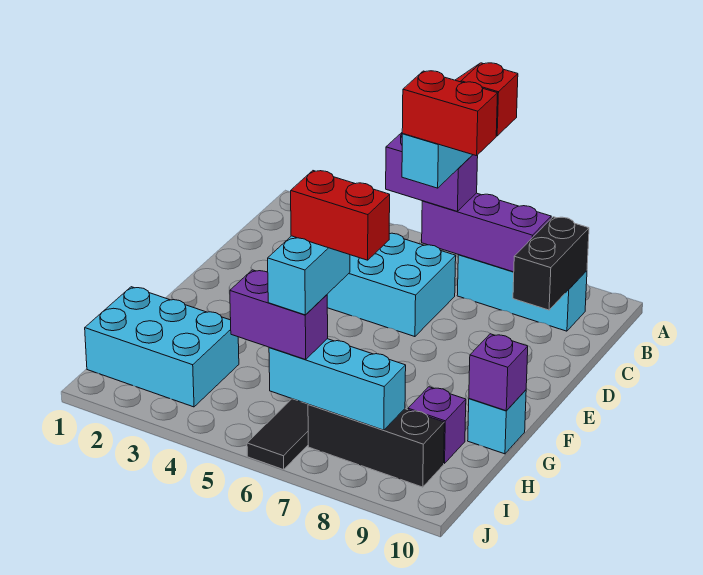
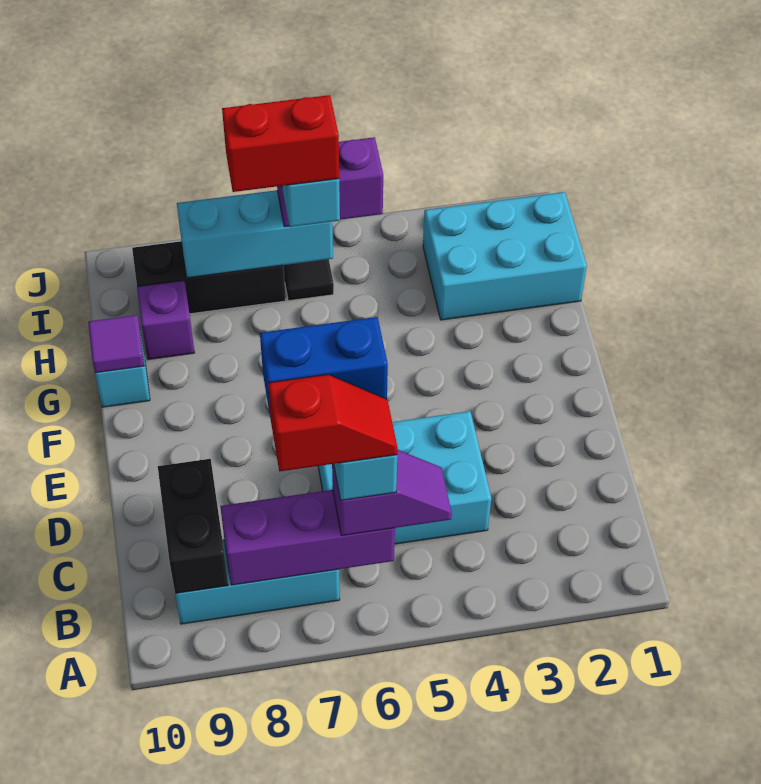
purple 1x2 brick [386,133,478,211] -> purple 1x2 slope [332,450,452,536]
red 1x2 brick [402,71,498,156] -> blue 1x2 brick [260,317,388,419]
purple 1x1 brick [469,334,528,411] -> purple 1x1 tile [88,315,144,373]

